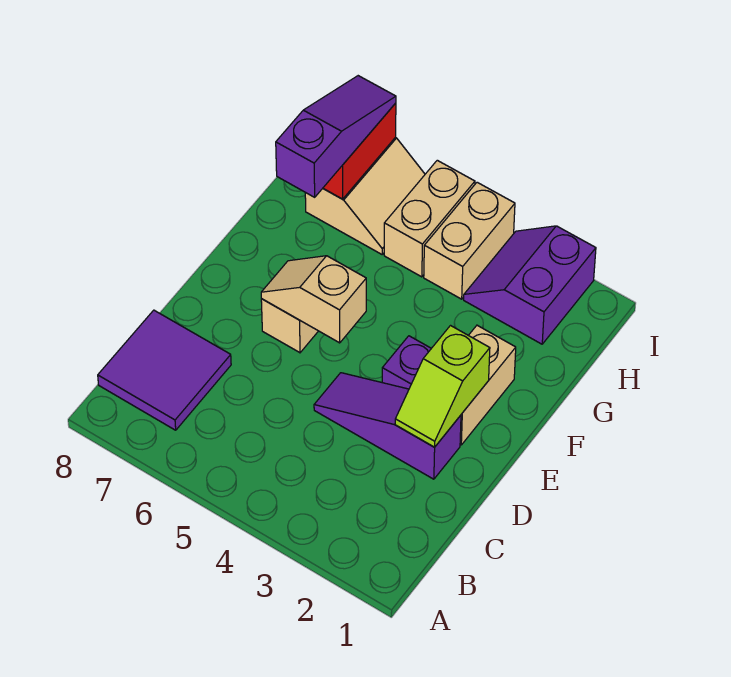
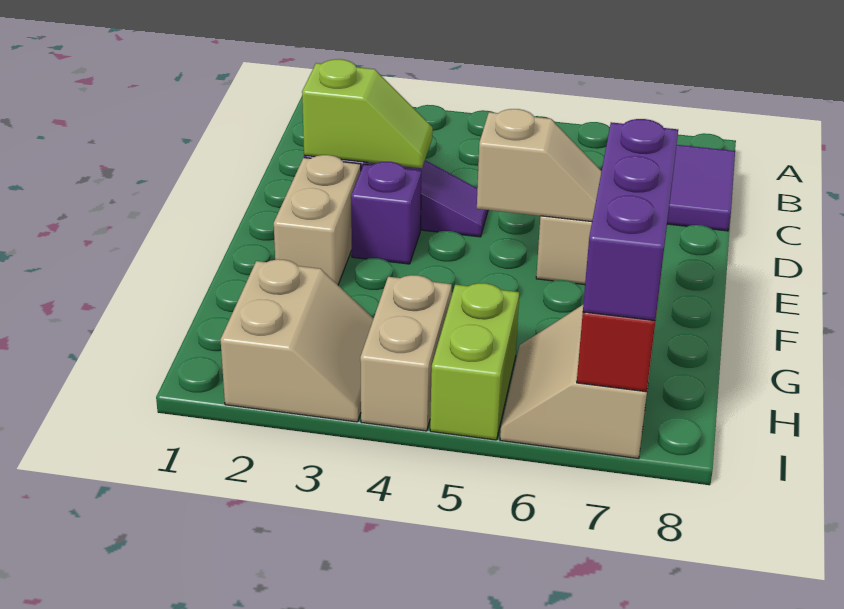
lime 1x2 slope [395,326,490,447] -> lime 1x2 slope turned to [302,59,433,168]
purple 1x3 slope [276,76,396,197] -> purple 1x3 brick [583,119,678,321]
purple 2x2 slope [464,226,596,344] -> tan 2x2 slope [221,259,374,422]
tan 1x2 brick [384,160,475,277] -> lime 1x2 brick [430,283,519,440]

